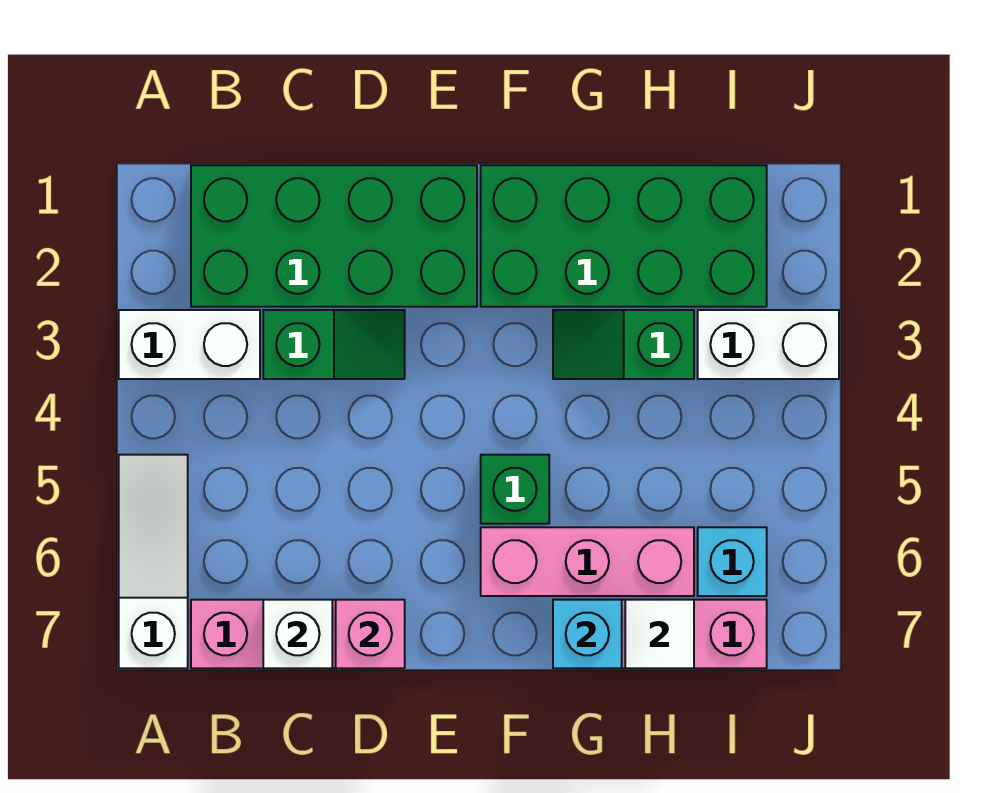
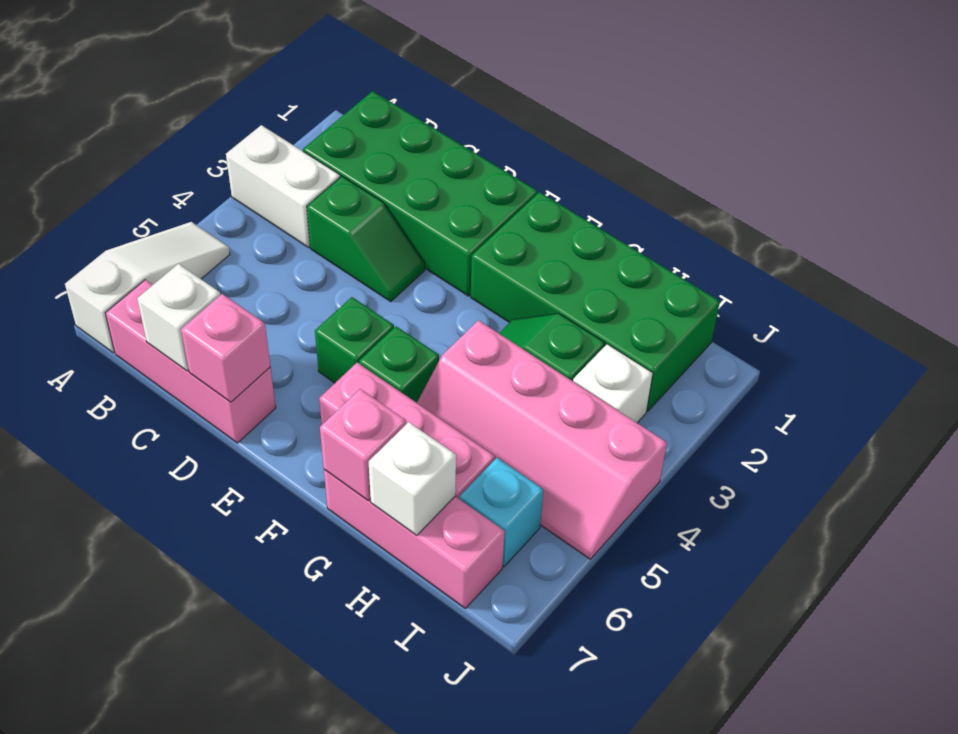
none -> green 1x1 brick [315,297,394,383]
none -> pink 2x4 slope [417,320,667,559]
cyan 1x1 brick [553,600,622,668] -> pink 1x1 brick [320,389,406,501]
white 1x1 tile [625,600,694,668] -> white 1x1 brick [369,422,456,536]
white 1x2 brick [698,310,839,379] -> white 1x1 brick [573,344,653,423]

